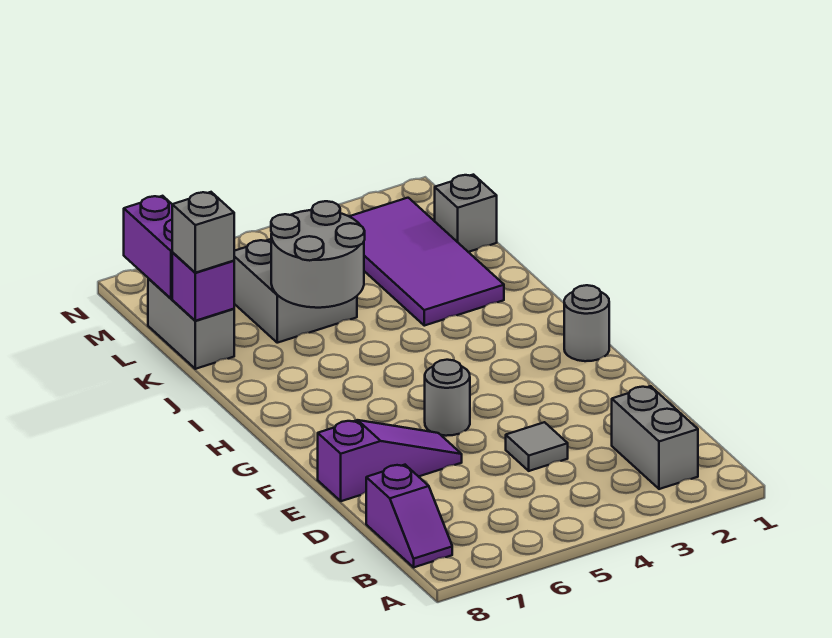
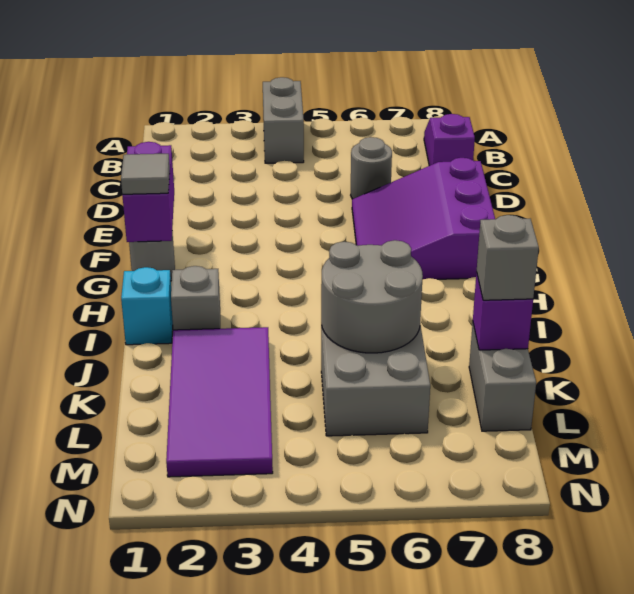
grey 1x2 brick [612,386,698,489] -> grey 1x2 brick moved to [263,77,304,163]
grey 1x1 tile [506,422,568,471] -> grey 1x1 tile moved to [121,154,170,194]
purple 1x3 slope [318,420,462,501] -> purple 3x3 slope [352,158,495,280]
grey 1x1 round brick [425,360,470,436] -> grey 1x1 round brick moved to [351,137,392,199]
none -> cyan 1x1 brick [121,267,173,345]
grey 1x1 brick [435,175,497,252] -> grey 1x1 brick moved to [171,266,220,330]
purple 1x2 brick [124,196,173,299] -> purple 1x2 brick moved to [122,142,174,242]

